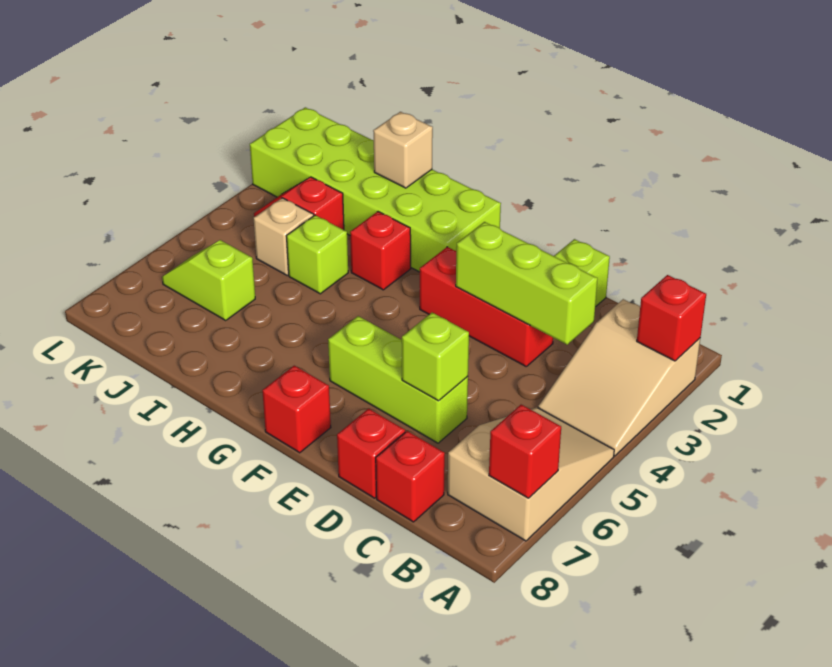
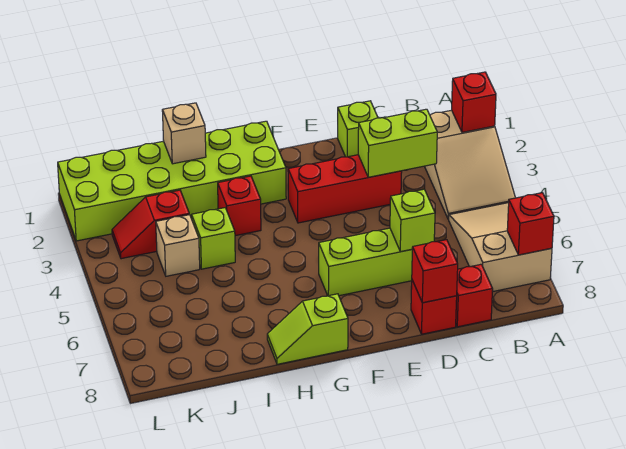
lime 1x3 brick [456,222,598,345] -> lime 1x2 brick [358,109,437,177]
red 1x1 brick [262,366,331,453] -> red 1x1 brick moved to [412,240,458,303]
lime 1x2 slope [162,240,255,320] -> lime 1x2 slope moved to [267,294,348,364]

